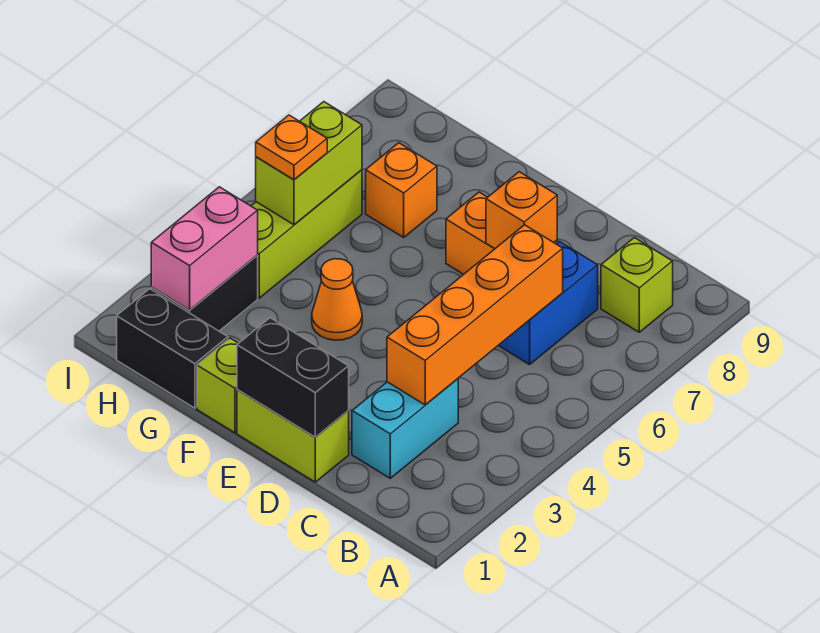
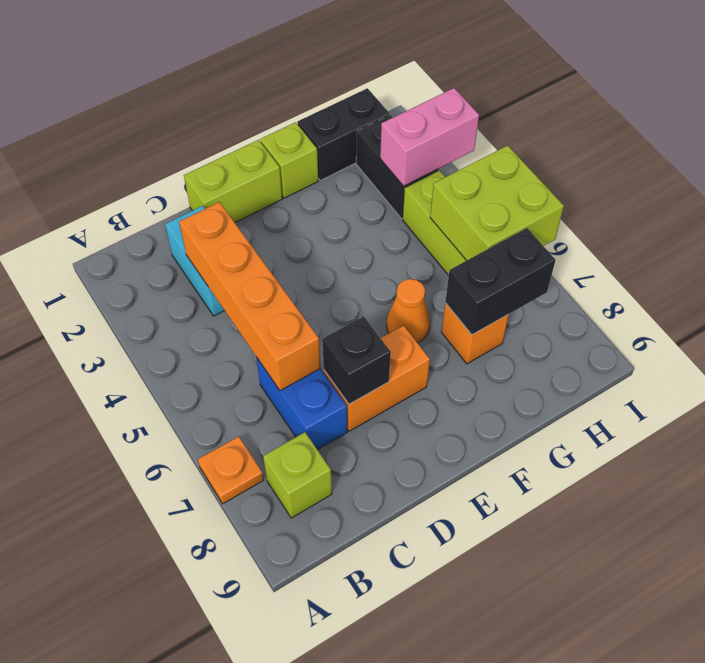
black 1x2 brick [237,318,349,437] -> black 1x2 brick moved to [445,228,556,335]
orange 1x1 brick [486,172,557,248] -> black 1x1 brick [322,316,391,404]
orange 1x1 cone [312,259,362,340] -> orange 1x1 cone moved to [387,279,430,343]
pink 1x2 brick [151,187,258,310] -> pink 1x2 brick turned to [380,88,479,186]
lime 1x2 brick [256,102,362,225] -> lime 2x2 brick [430,145,564,261]
orange 1x1 plate [256,115,327,180] -> orange 1x1 plate moved to [198,436,264,504]

